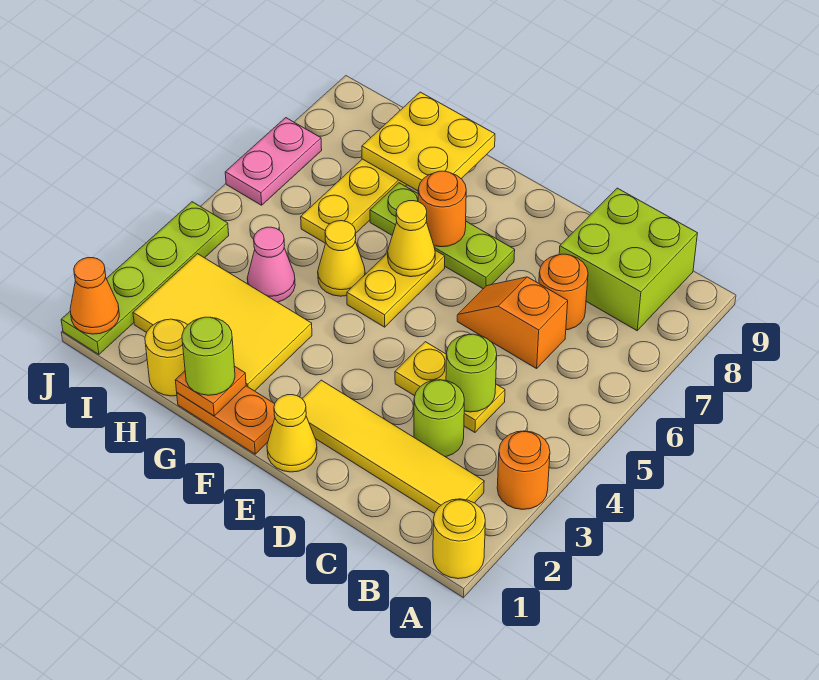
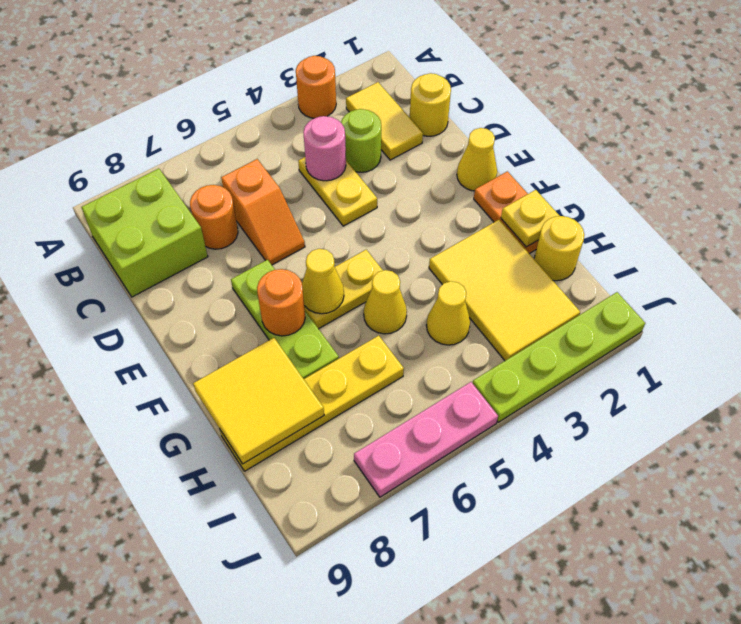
yellow 1x1 round brick [433,499,485,579] -> yellow 1x1 round brick moved to [410,73,451,136]
yellow 1x4 tile [302,380,484,514] -> yellow 1x2 tile [346,82,423,160]
lime 1x1 round brick [446,334,497,412] -> pink 1x1 round brick [303,116,346,181]
orange 1x1 plate [175,366,246,416] -> yellow 1x1 plate [501,190,560,247]
lime 1x1 round brick [182,317,235,395] -> none
yellow 2x2 plate [362,92,495,191] -> yellow 2x2 tile [193,338,324,464]
pink 1x1 cone [247,227,295,302] -> yellow 1x1 cone [426,281,470,345]
orange 1x1 cone [70,258,119,334] -> none
pink 1x2 plate [225,118,322,205] -> pink 1x3 plate [354,382,498,497]

